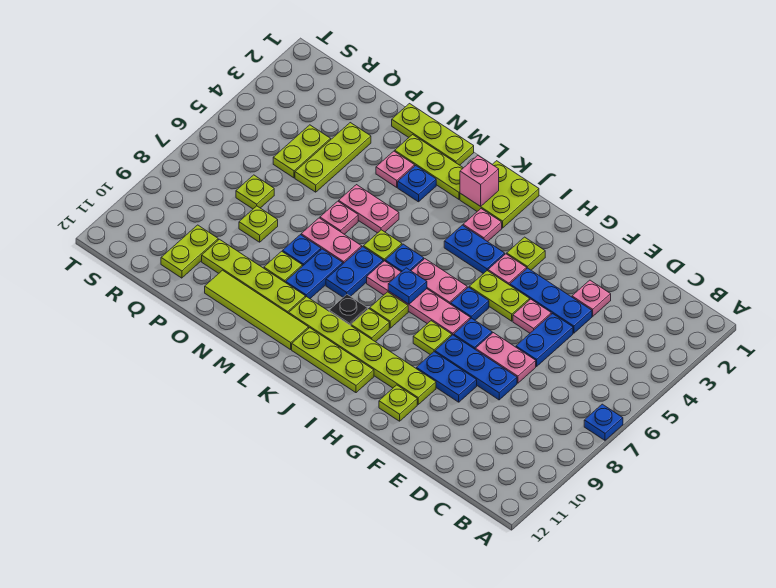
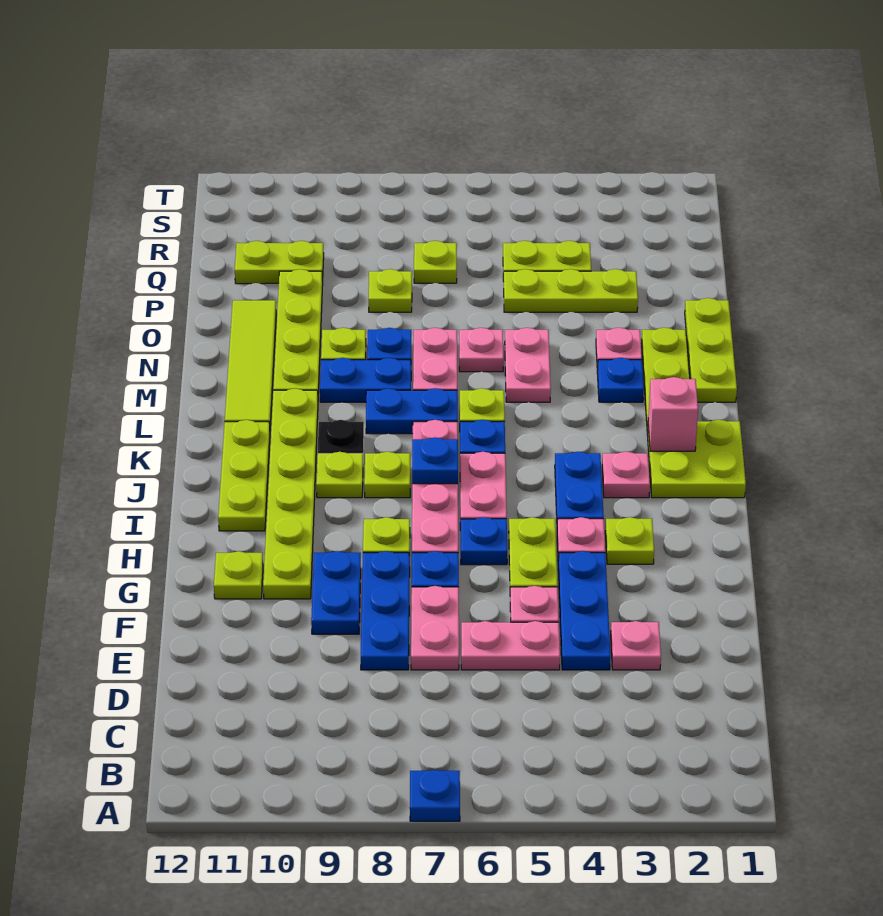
blue 1x2 plate [516,314,573,366] -> pink 1x2 plate [461,621,560,670]

